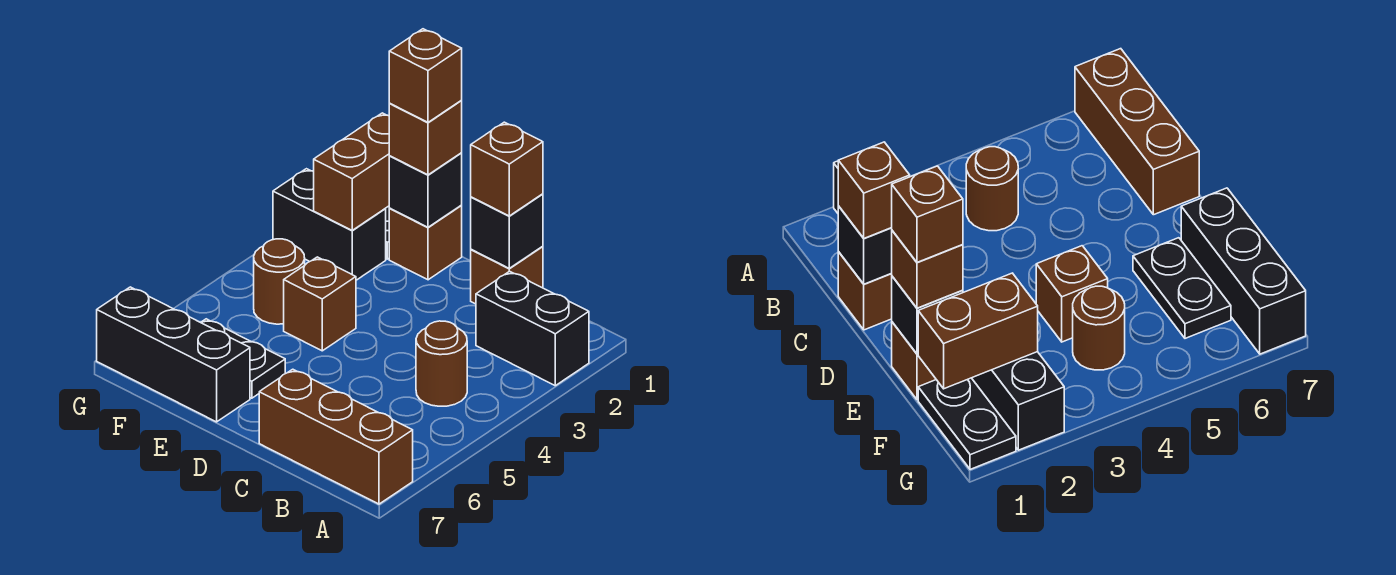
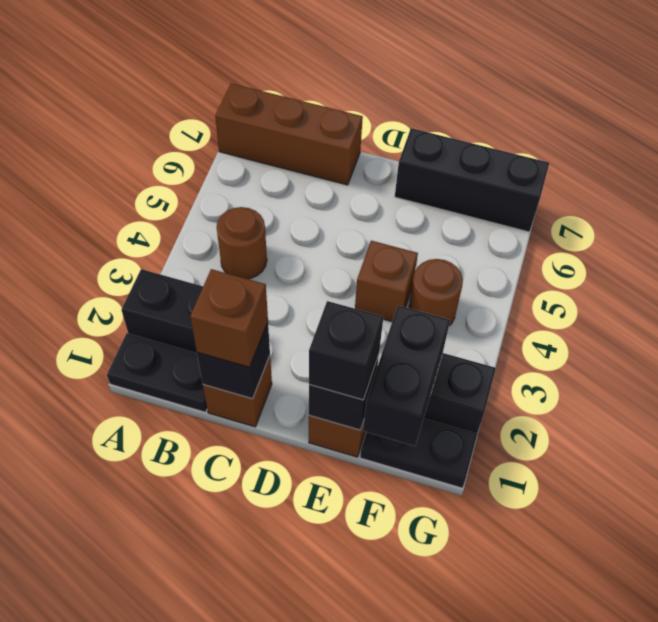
brown 1x1 brick [389,101,462,175] -> black 1x1 brick [309,301,383,400]
brown 1x1 brick [389,29,462,122] -> none
black 1x2 plate [201,319,285,398] -> black 1x2 plate moved to [107,333,207,412]
brown 1x2 brick [314,113,389,230] -> black 1x2 brick [363,306,450,446]

